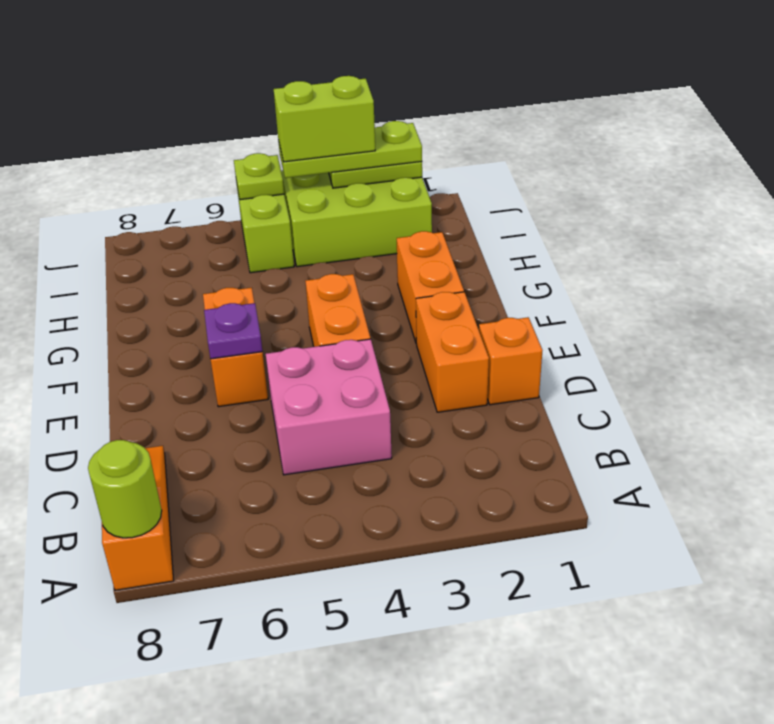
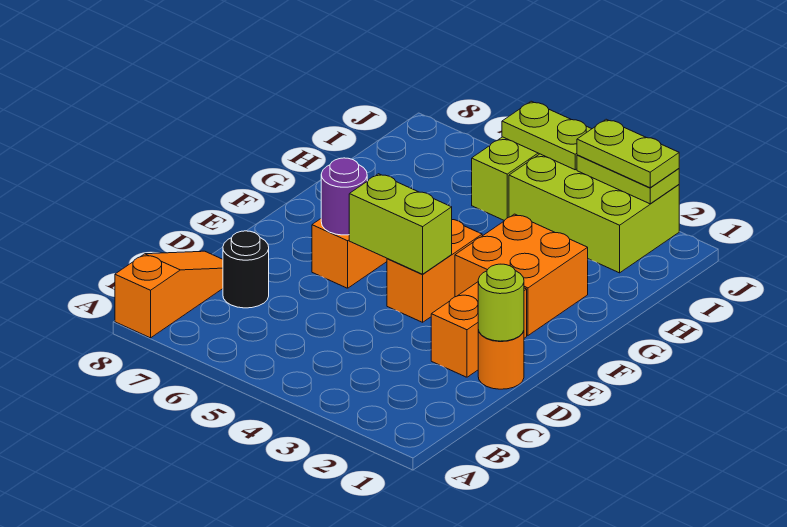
lime 1x1 round brick [88,440,162,538] -> lime 1x1 round brick moved to [478,264,524,341]
pink 2x2 brick [266,339,392,475] -> none
none -> black 1x1 round brick [223,231,269,308]
orange 1x1 brick [479,317,543,405] -> orange 1x1 round brick [478,330,524,389]
purple 1x1 plate [204,303,262,359] -> purple 1x1 round brick [321,158,367,235]
orange 1x2 brick [397,231,464,342] -> orange 2x2 brick [455,214,588,335]
lime 1x3 plate [278,121,422,178] -> lime 1x2 plate [577,119,679,188]
lime 1x2 brick [274,76,375,162] -> lime 1x2 brick moved to [349,174,452,274]
lime 1x1 plate [234,153,284,200] -> lime 1x2 plate [502,101,591,170]

